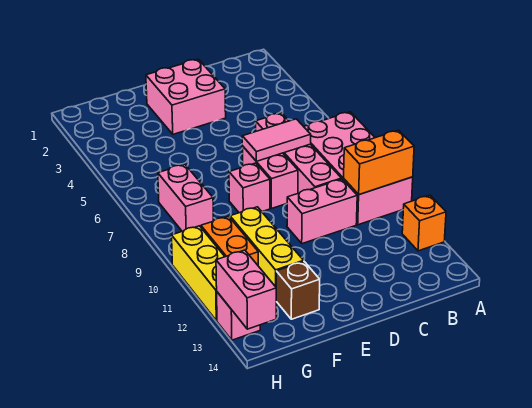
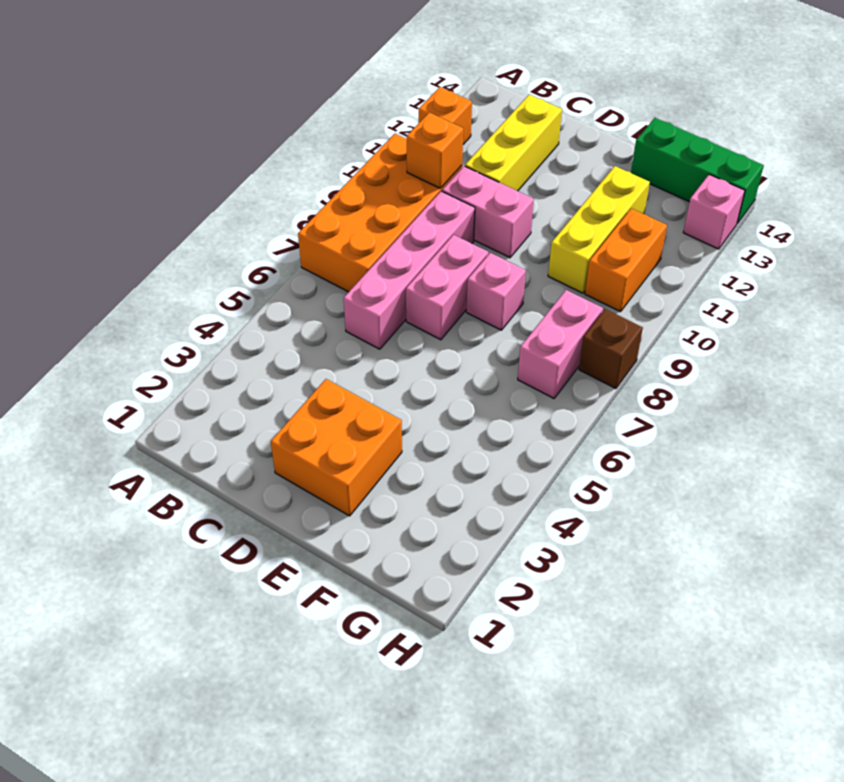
pink 2x4 brick [304,112,413,225] -> orange 2x4 brick [298,134,462,292]
orange 1x2 brick [344,130,414,195] -> orange 1x1 brick [407,112,463,188]
pink 1x2 tile [242,119,311,161] -> none
pink 2x2 brick [146,59,226,134] -> orange 2x2 brick [271,379,402,516]
brown 1x1 brick [276,262,320,319] -> brown 1x1 brick moved to [579,309,643,389]
none -> green 1x3 brick [631,118,764,223]
yellow 1x3 brick [172,226,225,321] -> yellow 1x3 brick moved to [465,95,562,191]
pink 1x2 brick [216,250,276,329] -> none

